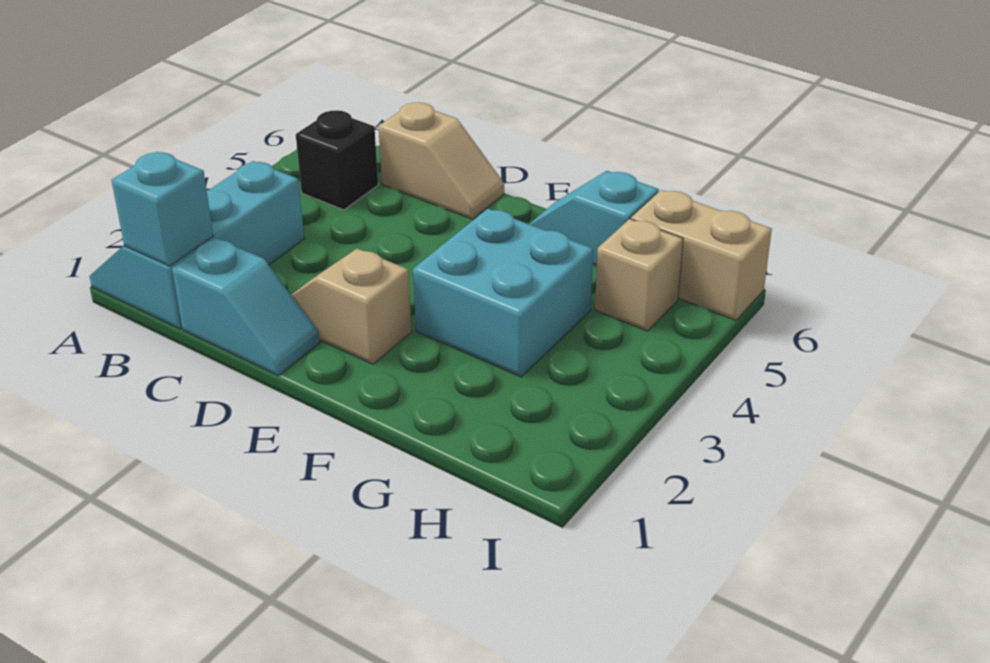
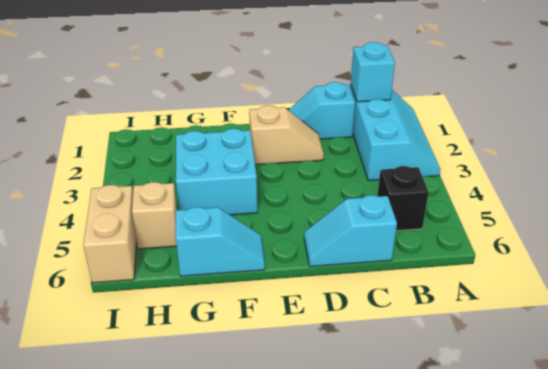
tan 1x2 slope [378,102,504,219] -> cyan 1x2 slope [304,195,397,267]
tan 1x2 brick [631,190,772,320] -> tan 1x2 brick turned to [83,185,137,283]

